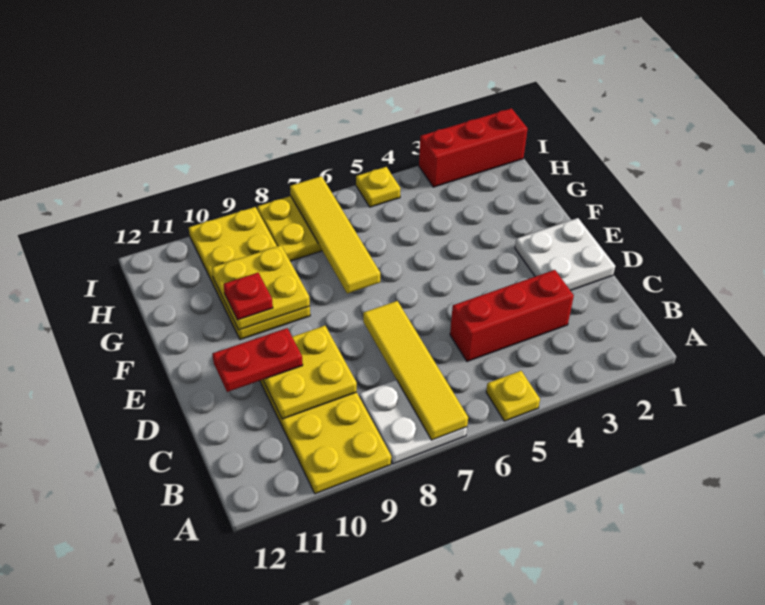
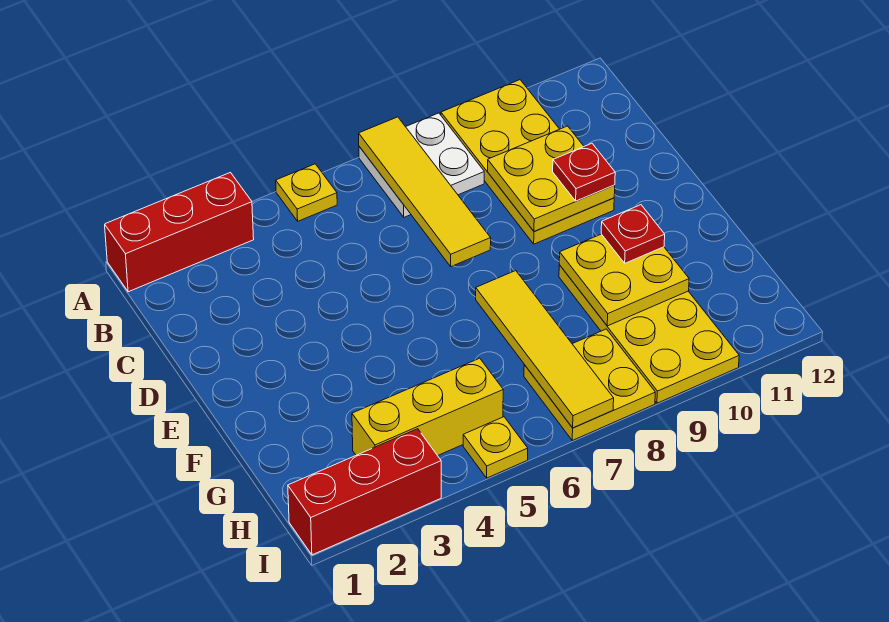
red 1x3 brick [450,270,574,362] -> red 1x3 brick moved to [105,173,254,292]
white 2x2 plate [515,218,615,291] -> none
red 1x2 plate [212,328,303,392] -> red 1x1 plate [553,143,615,201]
none -> yellow 1x3 brick [352,358,503,456]

